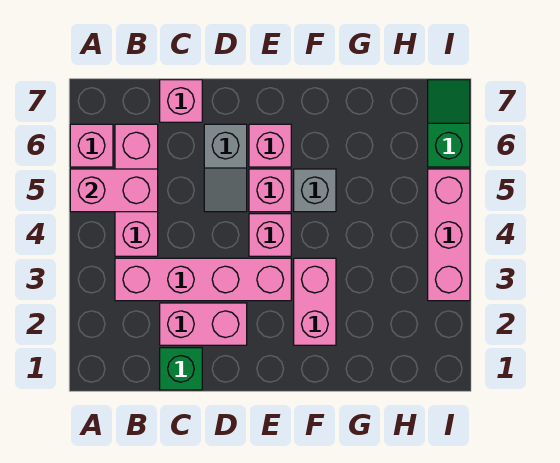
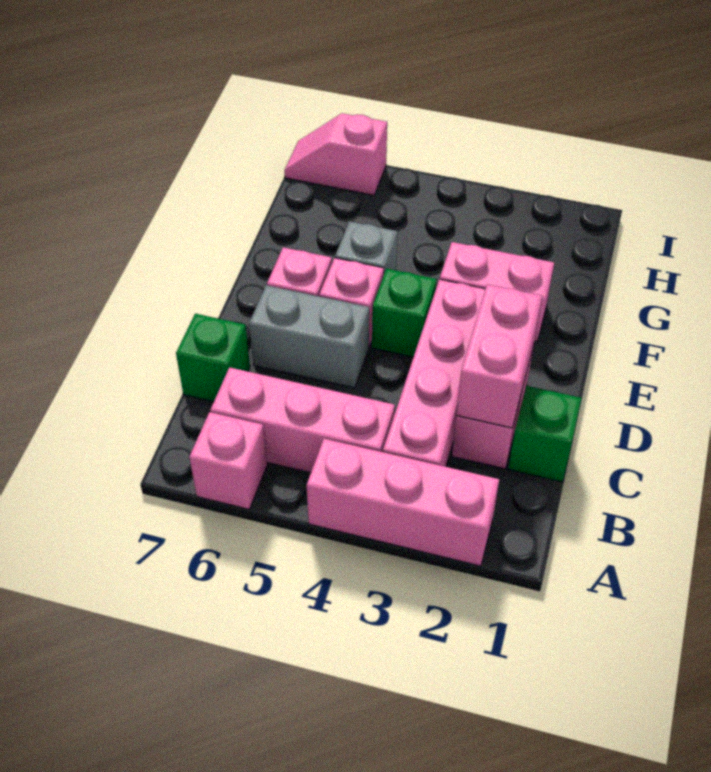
pink 1x2 brick [70,169,158,212] -> pink 1x2 brick moved to [456,284,542,428]
pink 1x1 brick [160,80,202,122] -> green 1x1 brick [176,314,250,402]
grey 1x2 slope [204,124,247,212] -> grey 1x2 brick [249,285,369,388]
pink 1x1 brick [249,214,291,256] -> green 1x1 brick [372,269,437,357]
pink 1x3 brick [428,169,470,301] -> pink 1x3 brick moved to [307,439,499,566]
green 1x2 slope [428,80,470,167] -> pink 1x2 slope [284,113,387,195]

